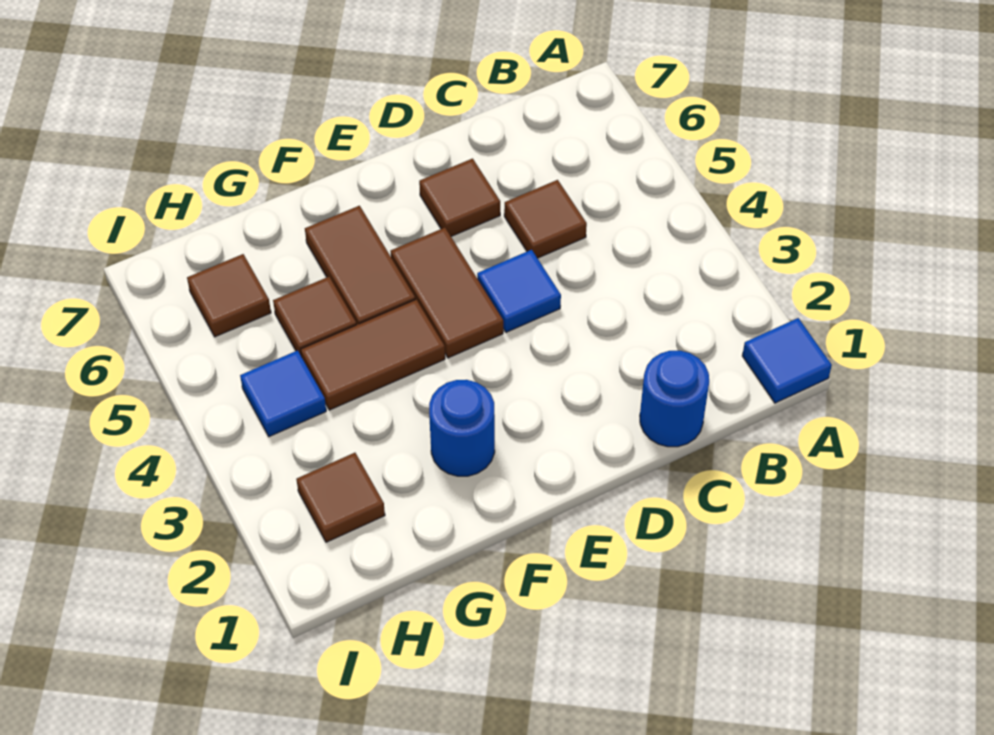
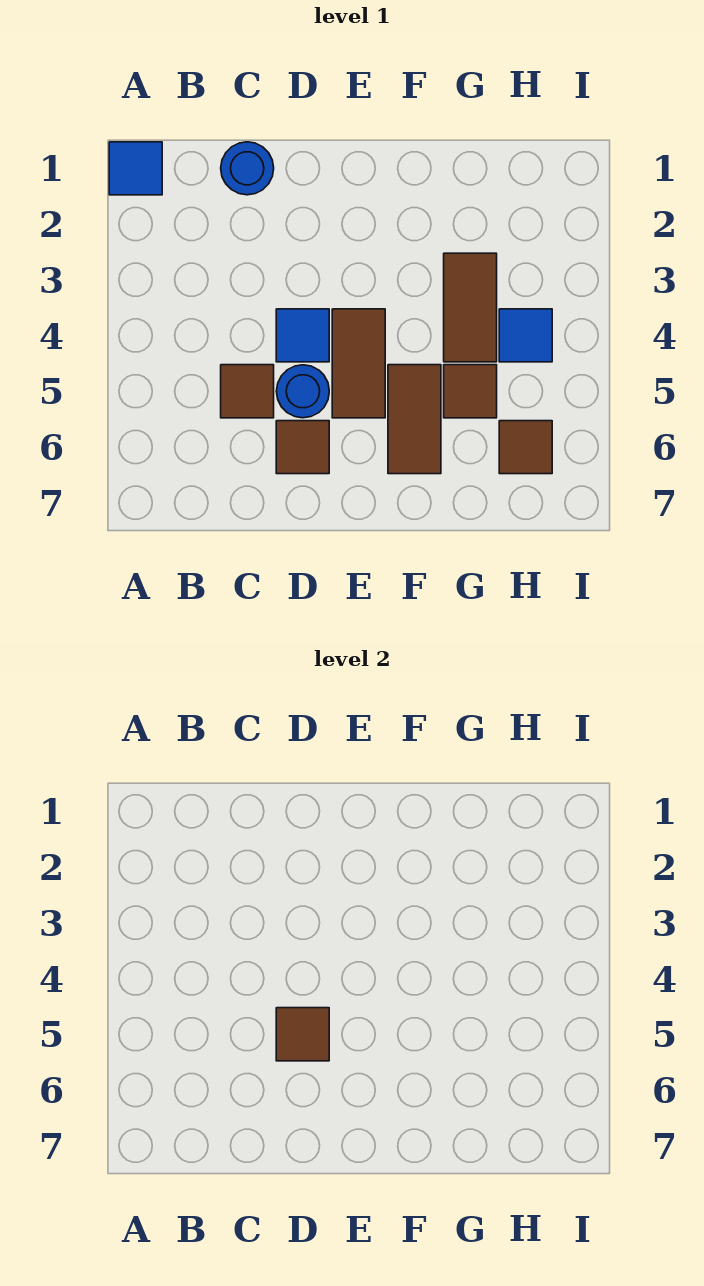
blue 1x1 round brick [429,380,495,476] -> blue 1x1 round brick moved to [276,365,329,418]
brown 1x2 tile [301,299,445,410] -> brown 1x2 tile turned to [444,253,497,362]
brown 1x1 tile [296,453,385,542] -> brown 1x1 tile moved to [276,1008,329,1061]

